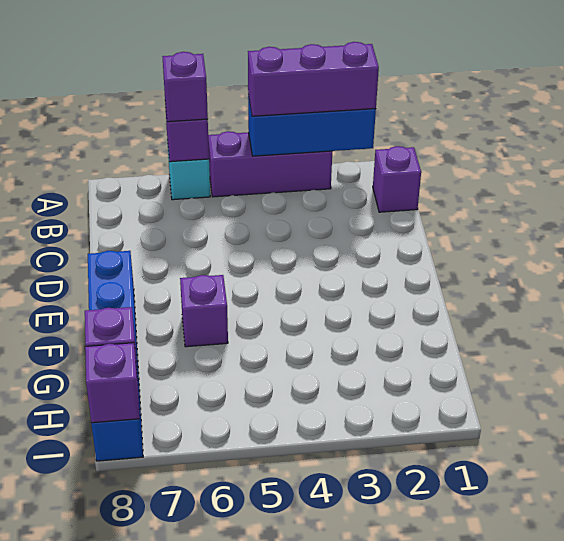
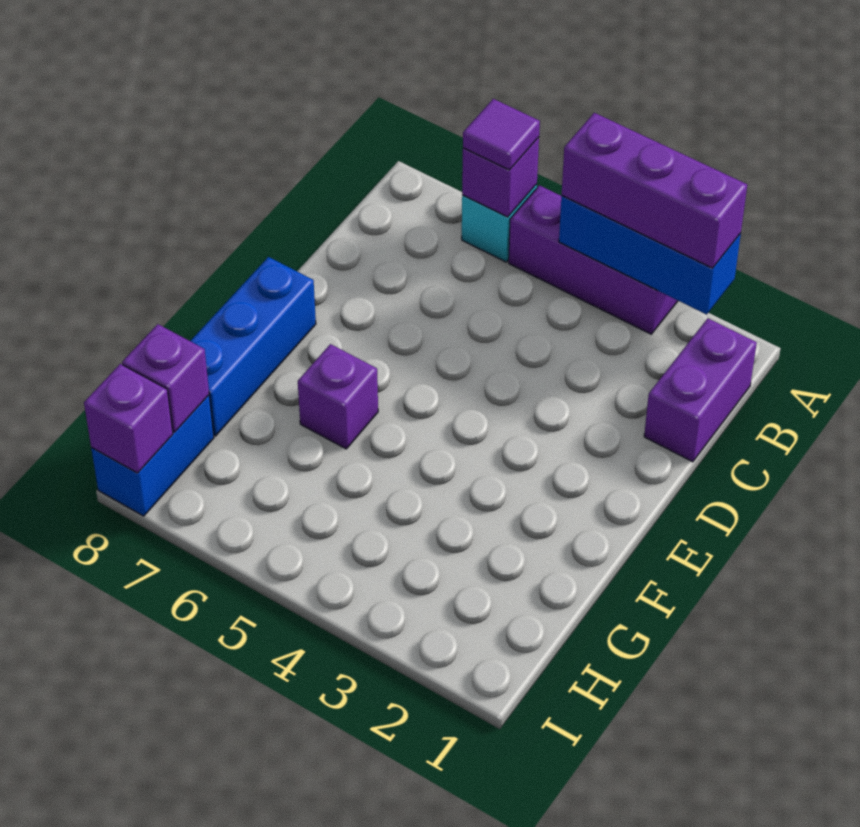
purple 1x1 brick [162,52,208,122] -> purple 1x1 tile [463,99,540,170]
purple 1x1 brick [373,146,421,212] -> purple 1x2 brick [644,318,757,462]

